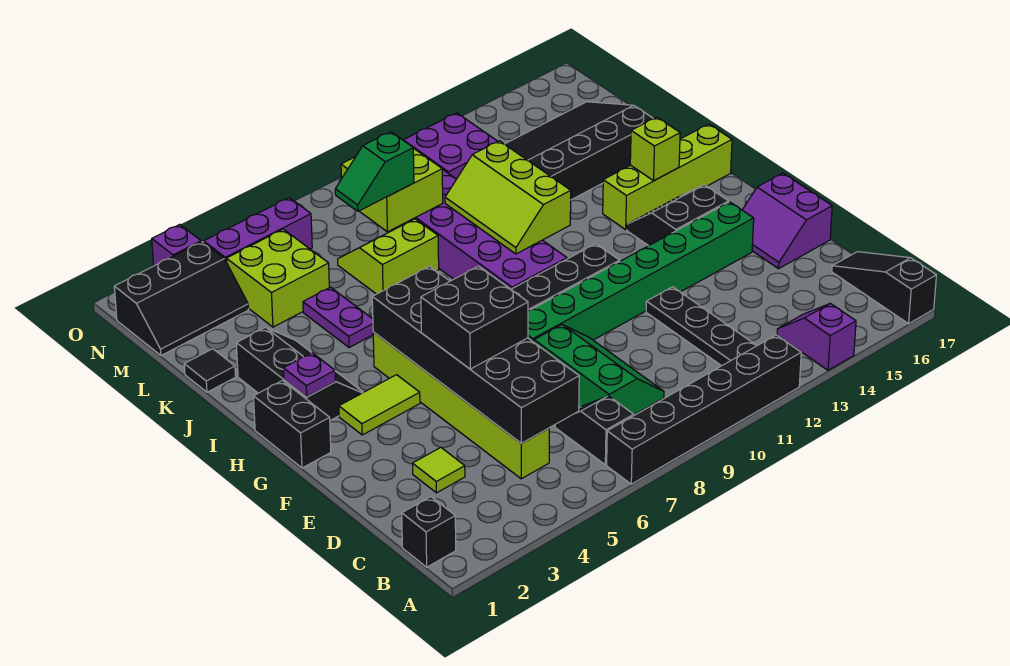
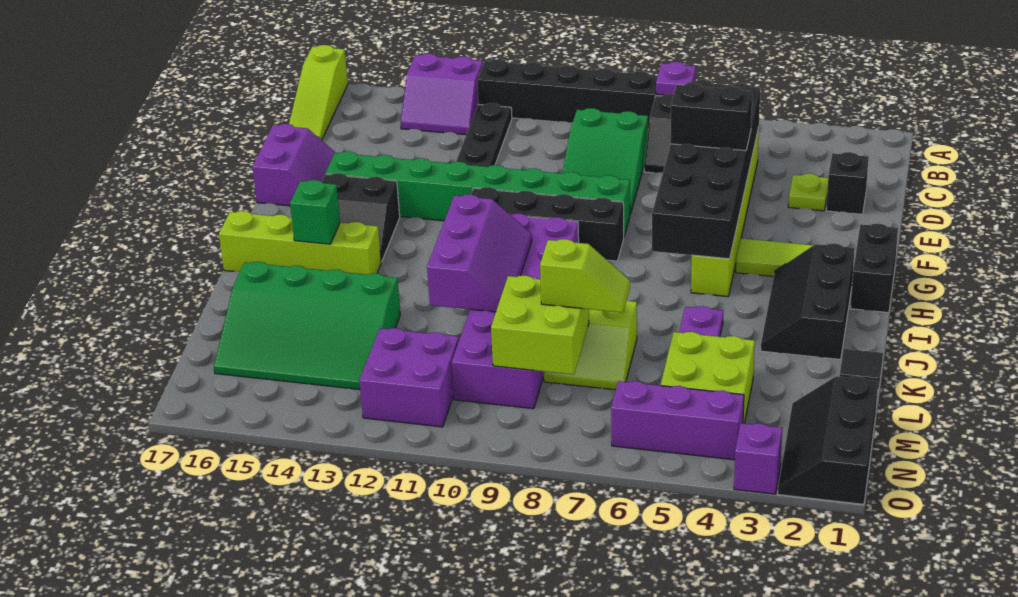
purple 1x2 slope [777,303,856,370] -> purple 2x2 slope [401,53,483,135]
black 1x3 slope [832,252,936,324] -> lime 1x3 slope [289,45,348,140]
black 1x1 brick [402,497,456,567] -> black 1x1 brick moved to [826,152,869,214]
green 2x3 slope [534,325,664,415] -> green 2x3 slope turned to [562,108,648,214]
lime 1x1 tile [412,447,465,493] -> lime 1x1 plate [788,174,828,211]
black 2x2 brick [421,266,528,369] -> black 1x2 brick [670,83,752,151]
purple 1x1 plate [283,353,335,397] -> purple 1x1 plate moved to [656,62,696,95]
lime 2x3 slope [445,141,571,254] -> purple 2x3 slope [427,194,532,312]
lime 1x1 brick [630,117,680,181] -> green 1x1 brick [290,180,340,244]
black 3x4 slope [505,102,653,200] -> green 3x4 slope [214,262,400,389]
green 1x2 slope [335,132,414,211] -> lime 1x2 slope [540,239,630,313]
black 2x3 slope [114,242,248,355] -> black 2x3 slope turned to [778,376,878,504]

